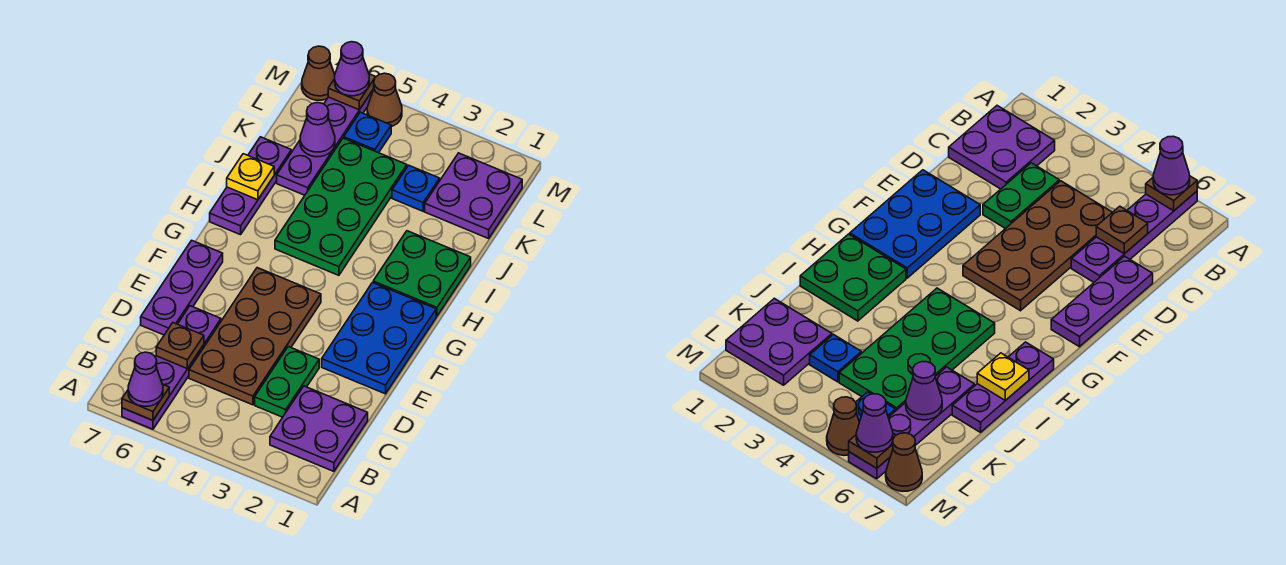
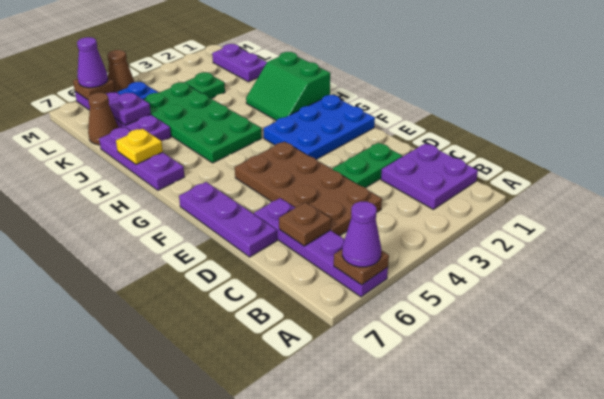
green 1x2 plate [255,347,319,417] -> green 1x2 plate turned to [333,143,402,188]
blue 2x3 plate [322,282,436,394] -> blue 2x3 plate turned to [264,95,375,159]
green 2x2 plate [373,231,471,316] -> green 2x2 slope [246,52,330,120]
purple 2x2 plate [425,153,522,238] -> purple 1x2 plate [212,44,267,82]
blue 1x1 plate [392,165,440,211] -> green 1x1 plate [185,72,225,99]
purple 1x1 cone [300,103,335,157] -> purple 1x1 plate [109,93,151,125]
brown 1x1 cone [302,46,335,100] -> brown 1x1 cone moved to [88,93,119,145]

